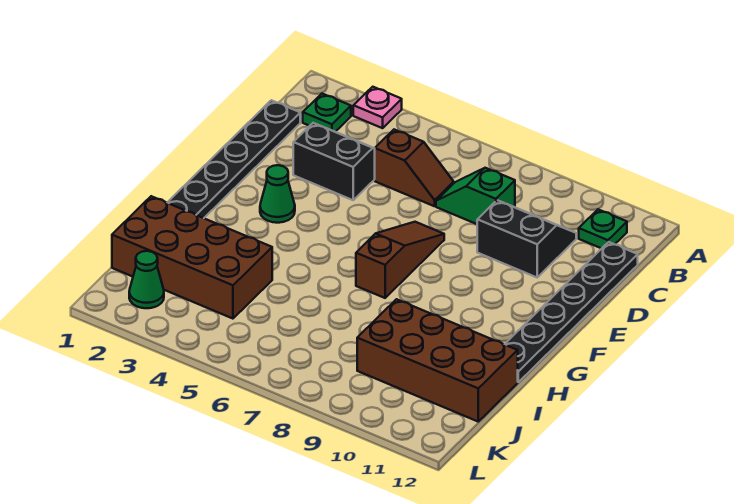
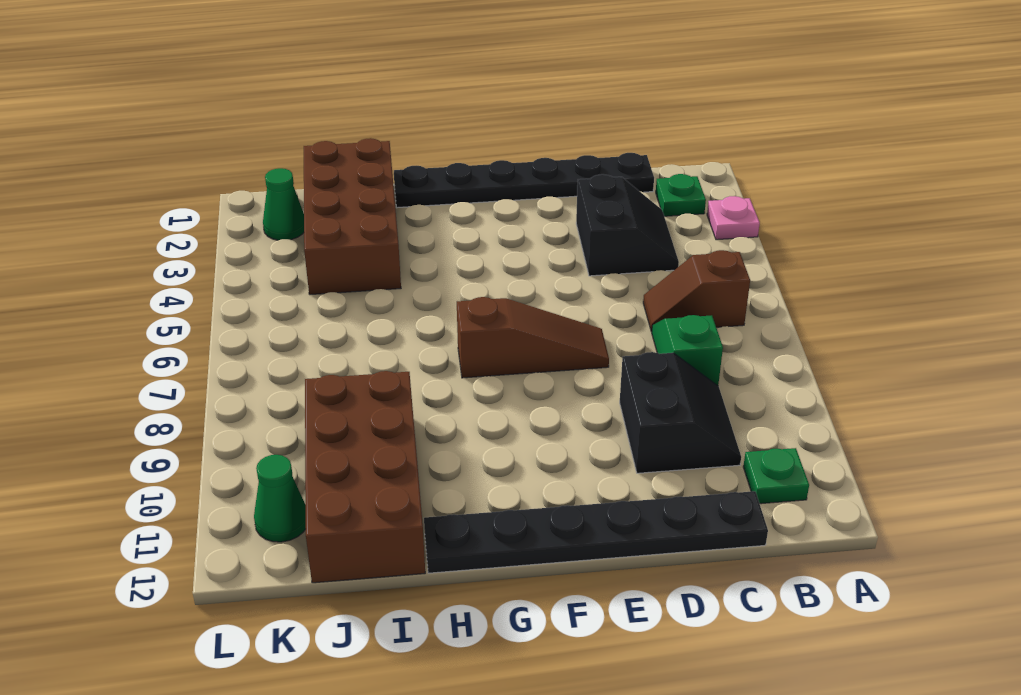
brown 1x2 slope [374,130,454,206] -> brown 1x2 slope turned to [643,250,750,332]
green 1x1 cone [260,165,295,223] -> green 1x1 cone moved to [254,455,306,542]

